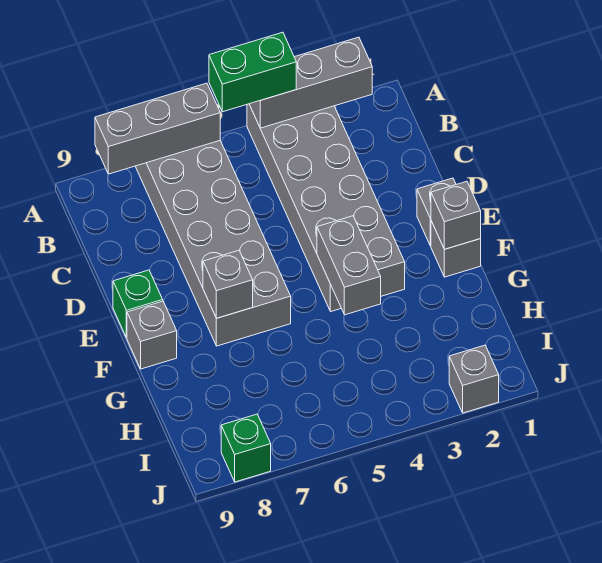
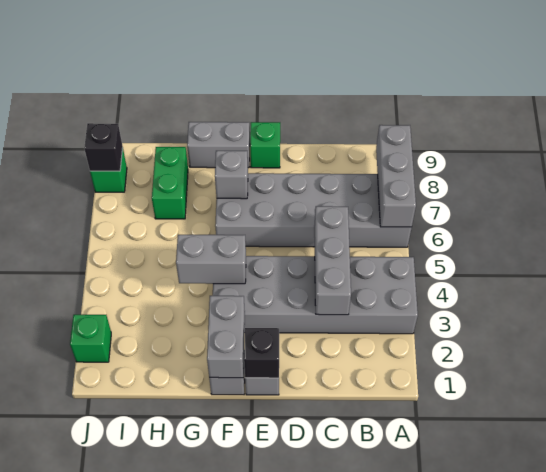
grey 1x3 brick [249,37,372,128] -> grey 1x3 brick moved to [314,206,351,315]
green 1x2 brick [209,32,296,112] -> green 1x2 brick moved to [152,147,188,219]
none -> black 1x1 brick [244,328,279,378]
grey 1x1 brick [431,181,481,249] -> grey 1x2 brick [207,296,245,378]
grey 1x1 brick [127,301,177,369] -> grey 1x2 brick [187,122,250,168]
grey 1x1 brick [449,345,499,413] -> green 1x1 brick [70,315,111,362]
none -> black 1x1 brick [84,123,123,171]

